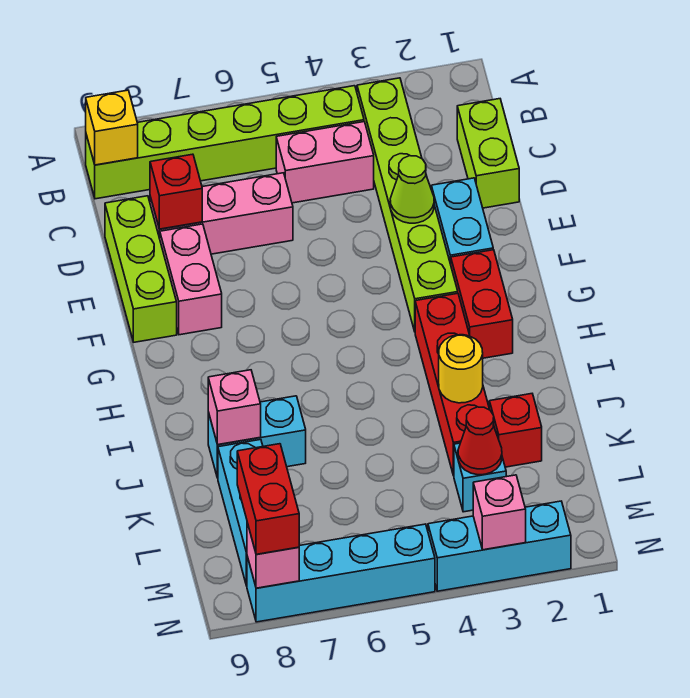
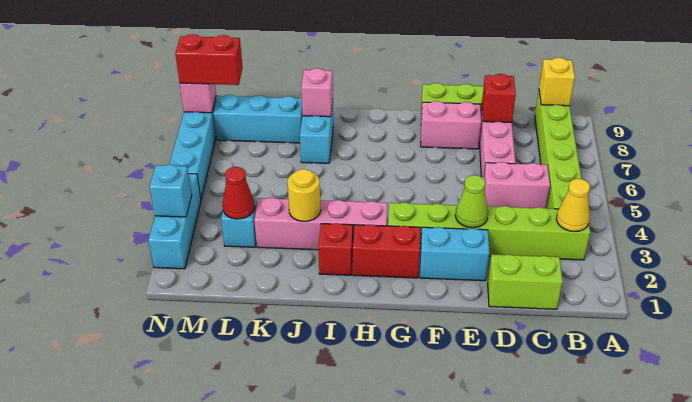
none -> yellow 1x1 cone [556,179,590,232]
pink 1x2 brick [276,122,374,203] -> pink 1x2 brick turned to [484,162,550,208]
red 1x4 brick [415,293,494,476] -> pink 1x4 brick [254,198,387,250]
red 1x1 brick [489,394,542,467] -> red 1x1 brick moved to [318,223,353,275]
pink 1x1 brick [473,475,526,550] -> cyan 1x1 brick [149,164,192,217]

